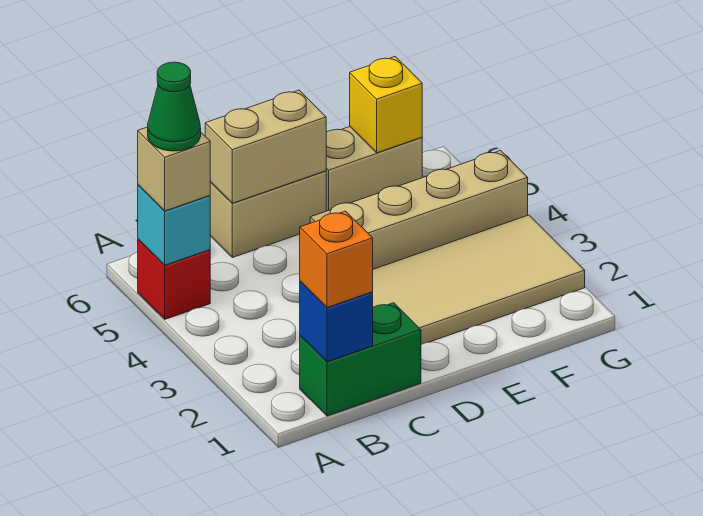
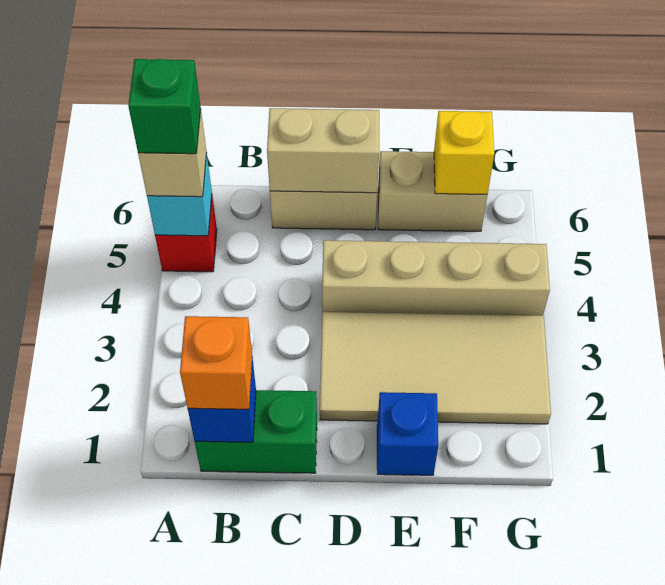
green 1x1 cone [148,62,201,151] -> green 1x1 brick [128,59,201,154]
none -> blue 1x1 brick [377,392,438,475]

